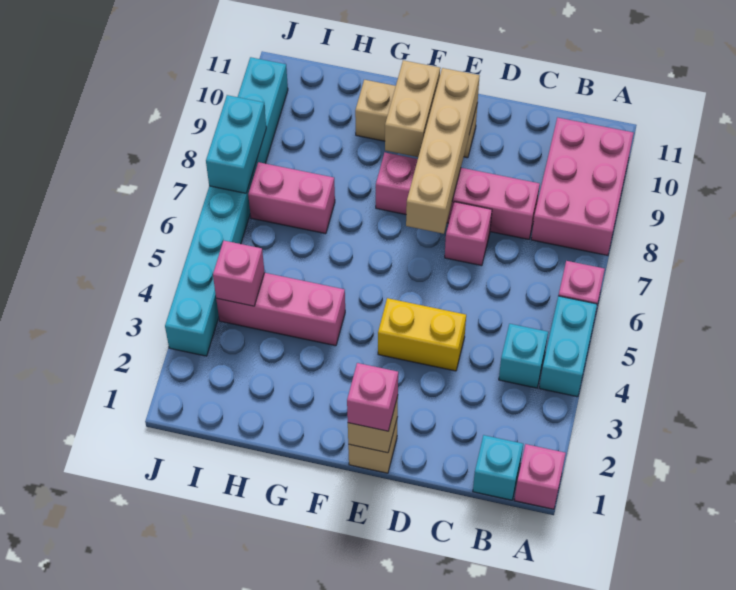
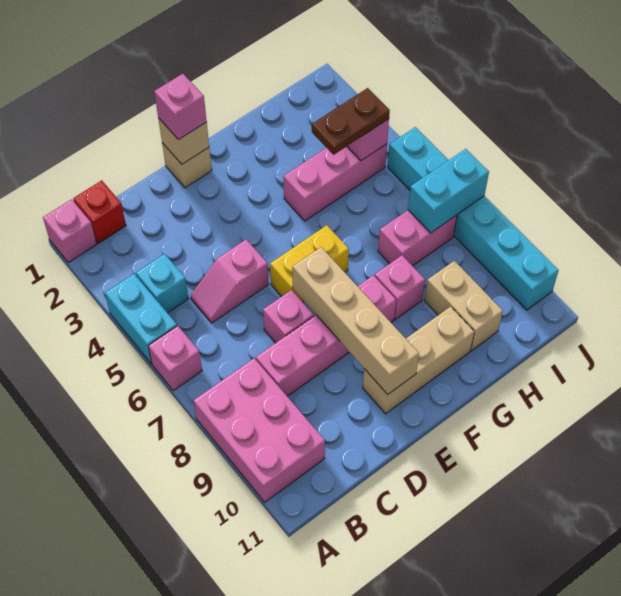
cyan 1x1 brick [473,435,523,500] -> red 1x1 brick [73,180,126,243]
none -> pink 1x2 slope [191,240,269,323]
yellow 1x2 brick [378,298,466,371] -> yellow 1x2 brick moved to [270,225,349,302]
tan 1x2 brick [385,60,440,157] -> tan 1x2 brick moved to [425,261,503,351]
none -> pink 1x1 brick [375,256,425,319]
none -> brown 1x2 plate [312,88,390,155]
cyan 1x8 brick [165,57,288,356] -> cyan 1x6 brick [388,127,558,310]
cyan 1x2 brick [206,95,266,193] -> cyan 1x2 brick turned to [408,149,489,233]

